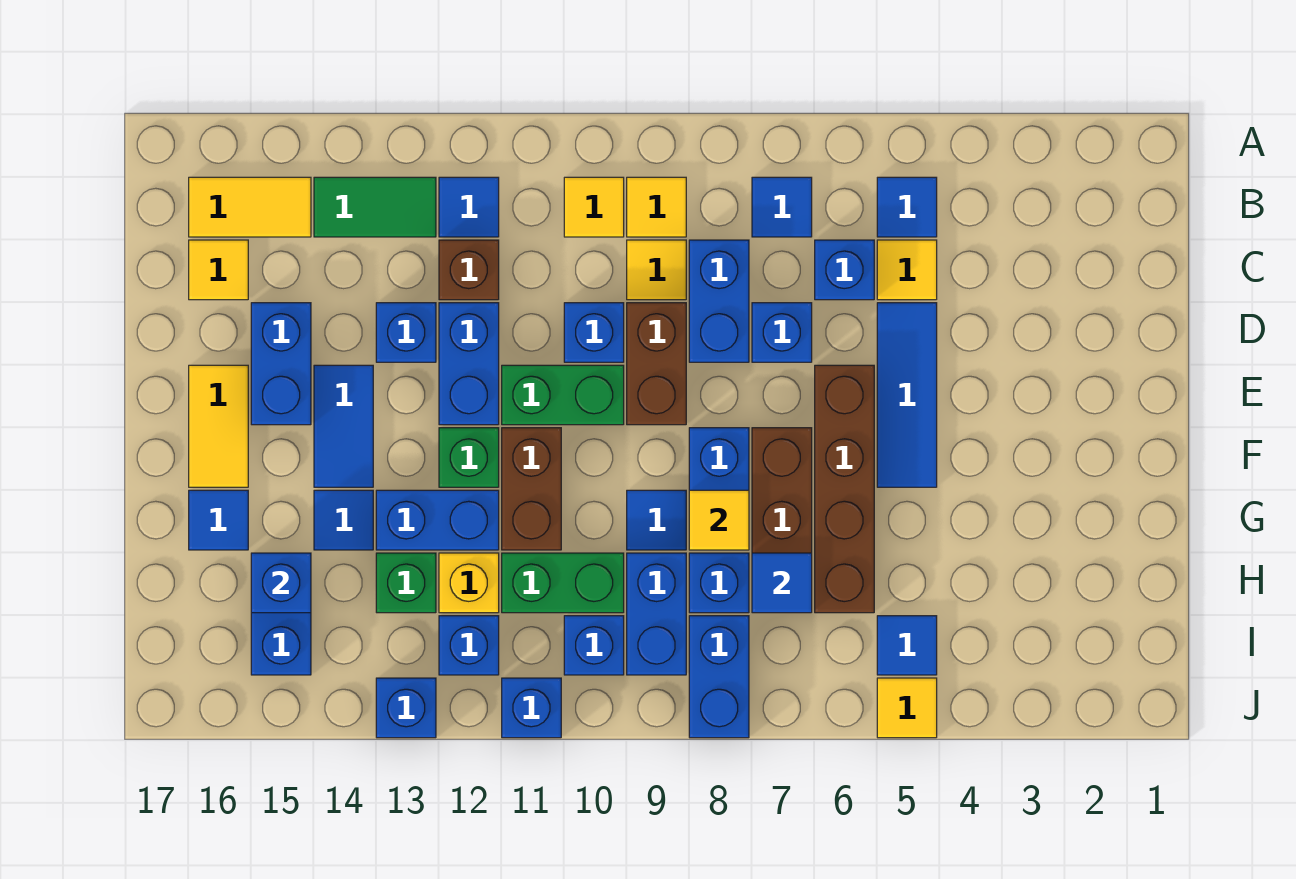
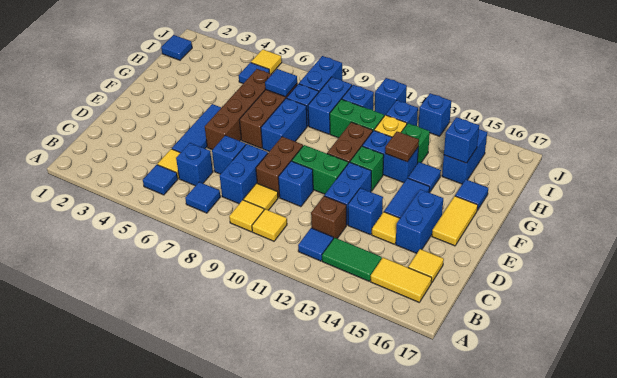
yellow 1x1 tile [689,490,749,550] -> yellow 1x1 tile moved to [372,212,400,244]
blue 1x1 tile [627,490,686,550] -> blue 1x1 tile moved to [161,35,192,60]
none -> brown 1x1 tile [385,132,419,162]

